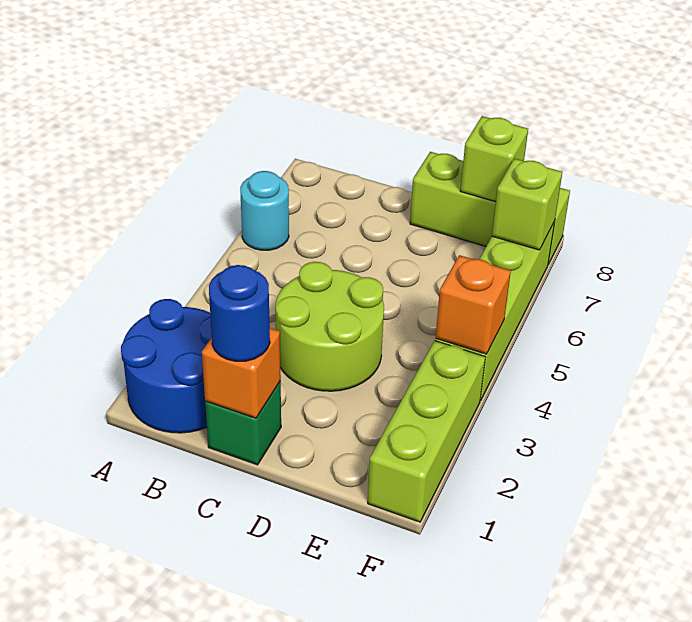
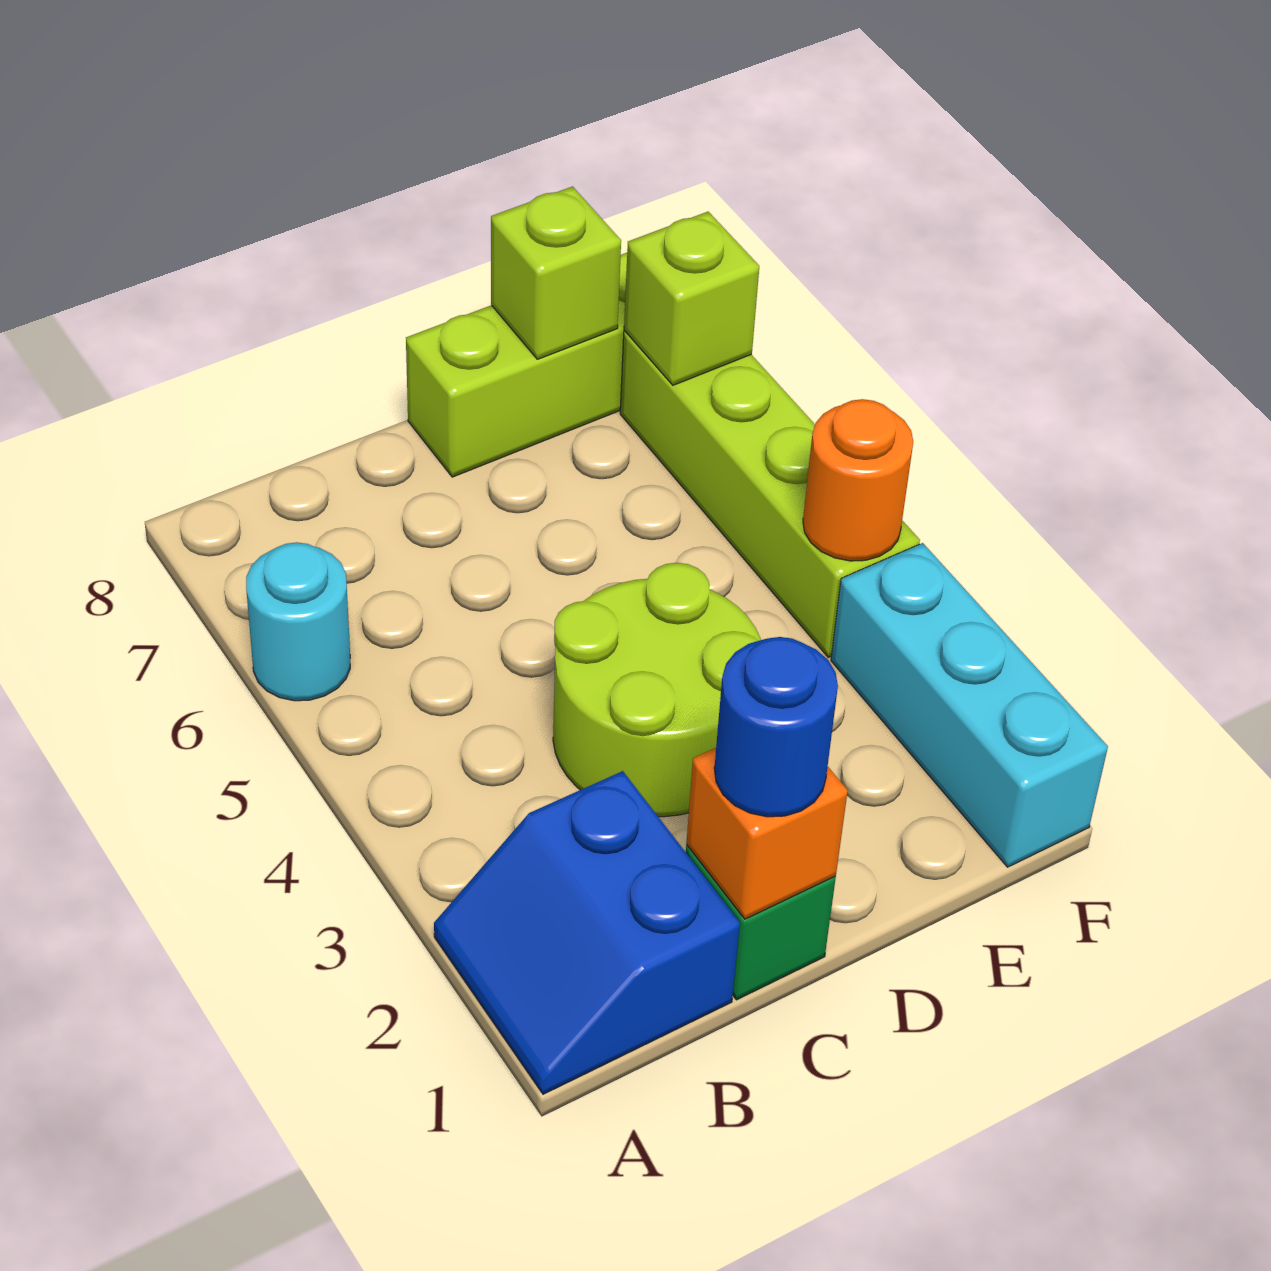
blue 2x2 round brick [121,299,212,433] -> blue 2x2 slope [434,771,740,1094]
lime 1x3 brick [368,341,485,522] -> cyan 1x3 brick [831,543,1108,867]
orange 1x1 brick [436,255,511,354] -> orange 1x1 round brick [803,399,913,561]

